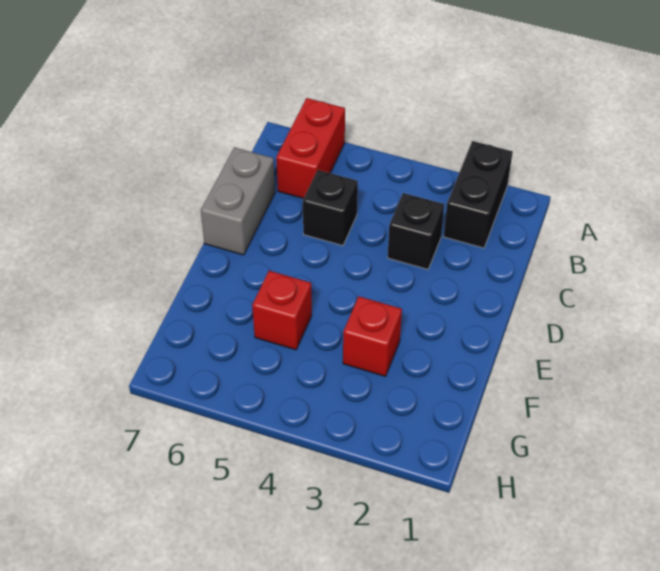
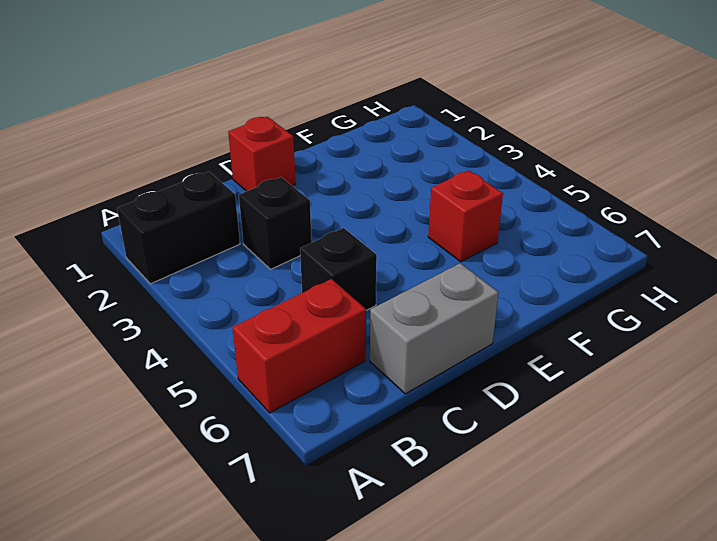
red 1x1 brick [343,297,402,376] -> red 1x1 brick moved to [228,117,296,191]

